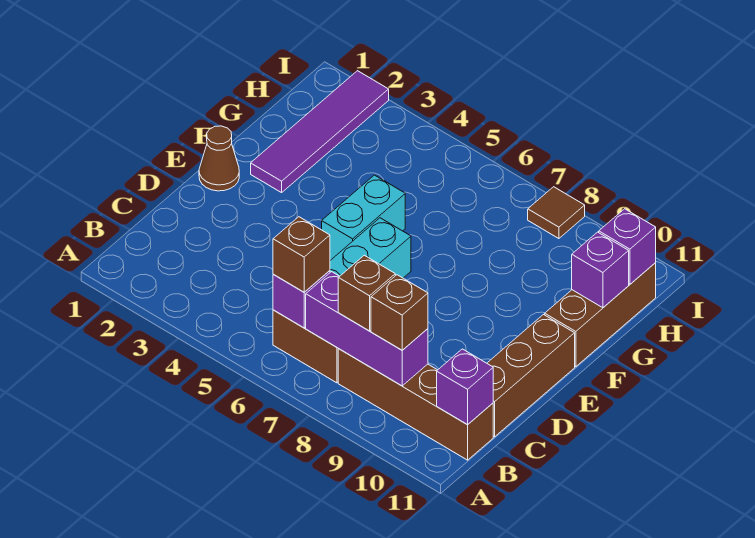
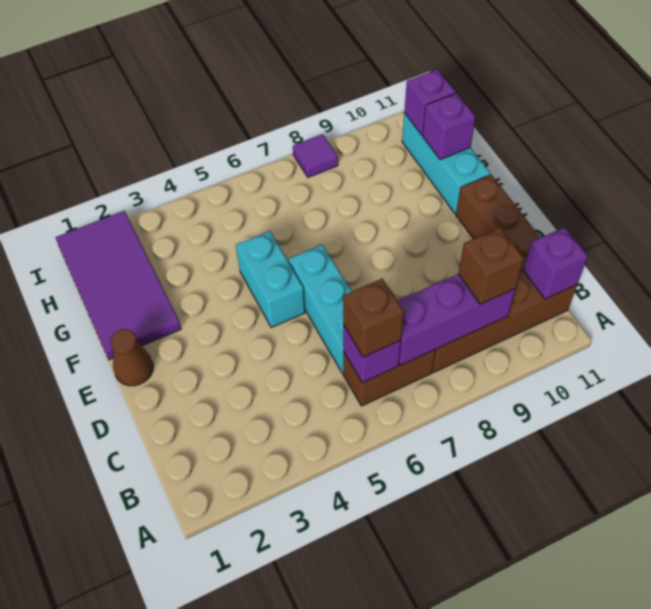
brown 1x1 brick [338,255,395,331] -> none
purple 1x4 tile [251,71,389,193] -> purple 2x4 tile [55,211,181,360]
brown 1x3 brick [545,263,656,367] -> cyan 1x3 brick [402,113,490,214]
brown 1x1 tile [528,187,585,239] -> purple 1x1 tile [293,134,338,177]

